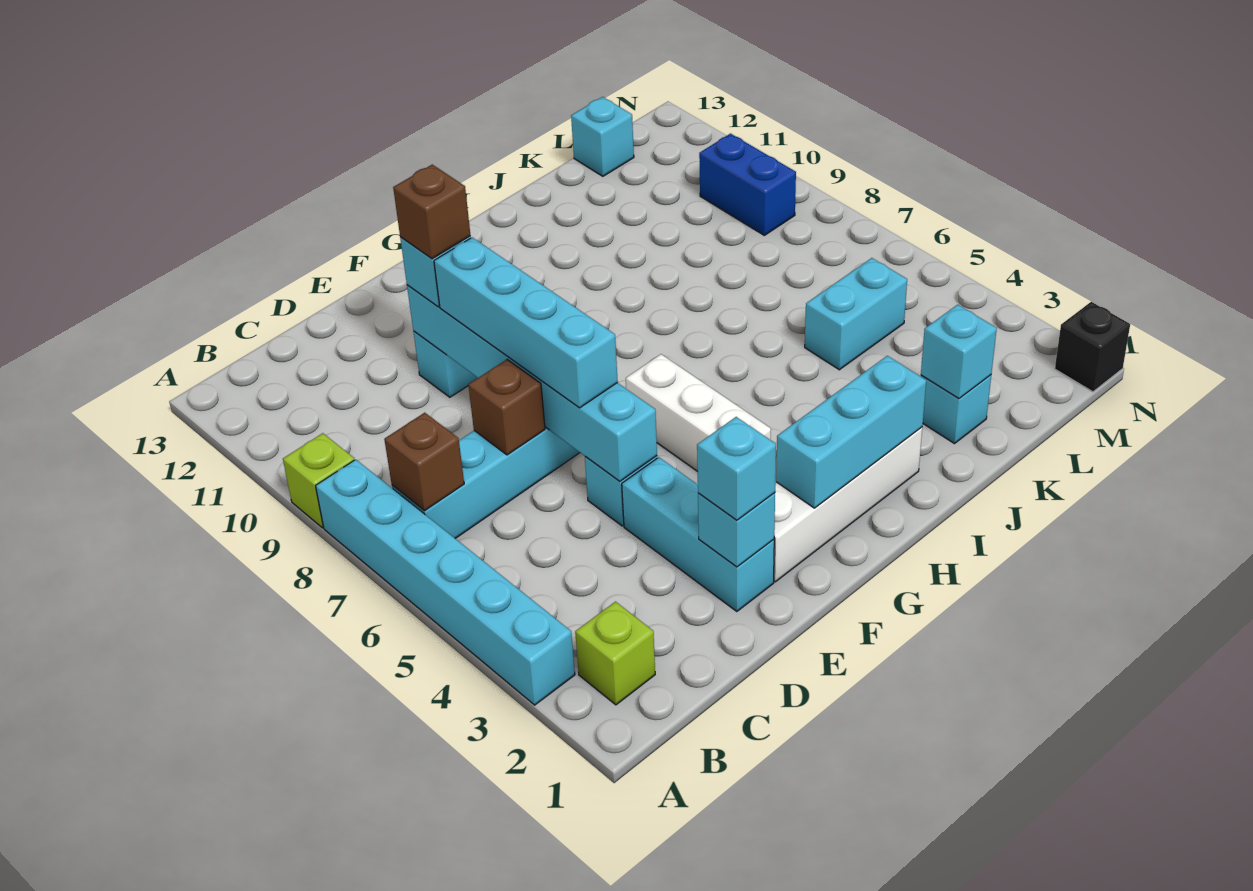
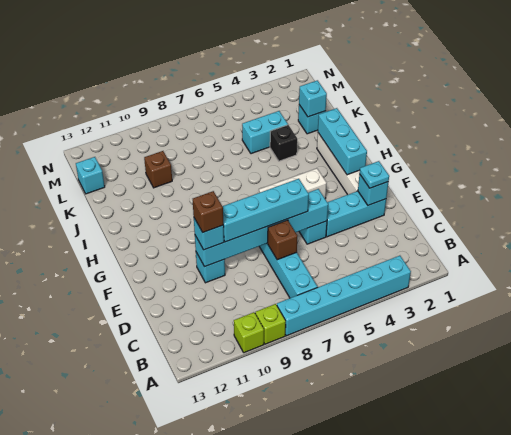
lime 1x1 brick [575,602,655,705] -> lime 1x1 brick moved to [234,312,264,353]
brown 1x1 brick [384,413,464,510] -> brown 1x1 brick moved to [144,151,172,188]
cyan 1x1 brick [697,417,776,520] -> cyan 1x1 plate [360,161,389,188]
cyan 1x2 brick [805,258,907,370] -> cyan 1x2 brick turned to [242,111,288,154]
blue 1x2 brick [699,134,796,235] -> none
black 1x1 brick [1055,302,1130,392] -> black 1x1 brick moved to [270,125,297,161]

